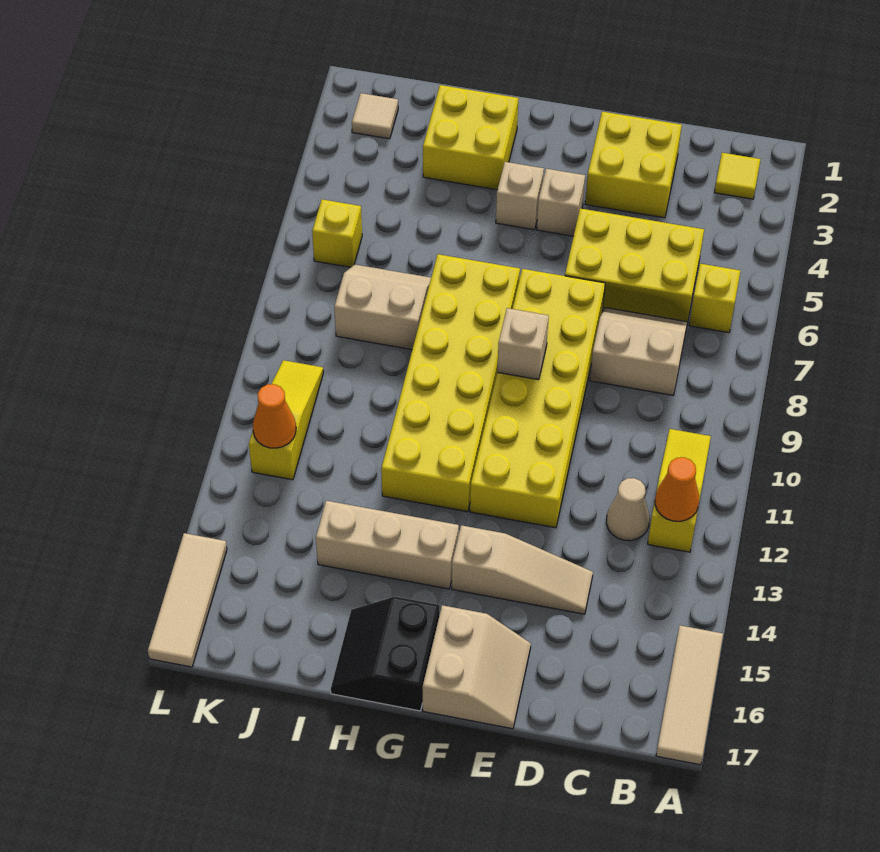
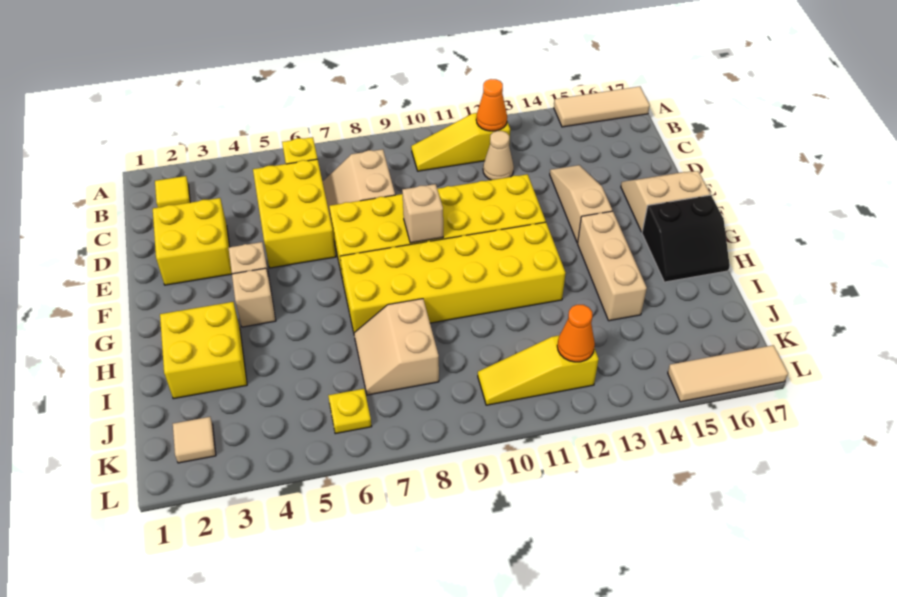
yellow 1x1 brick [312,199,362,267] -> yellow 1x1 plate [328,389,372,434]

